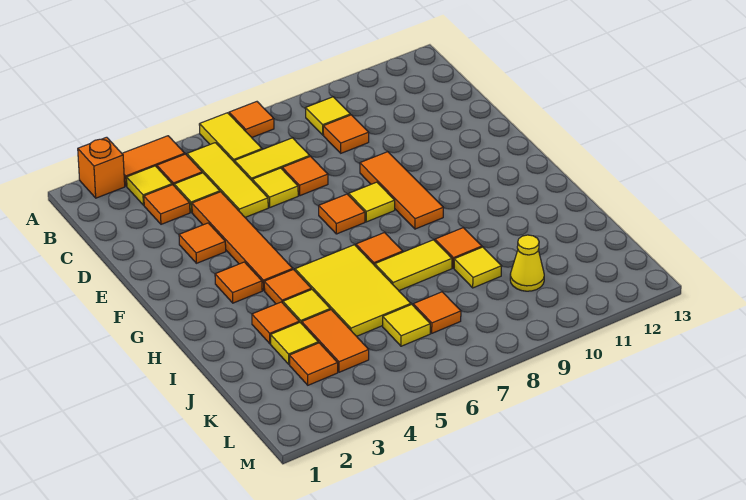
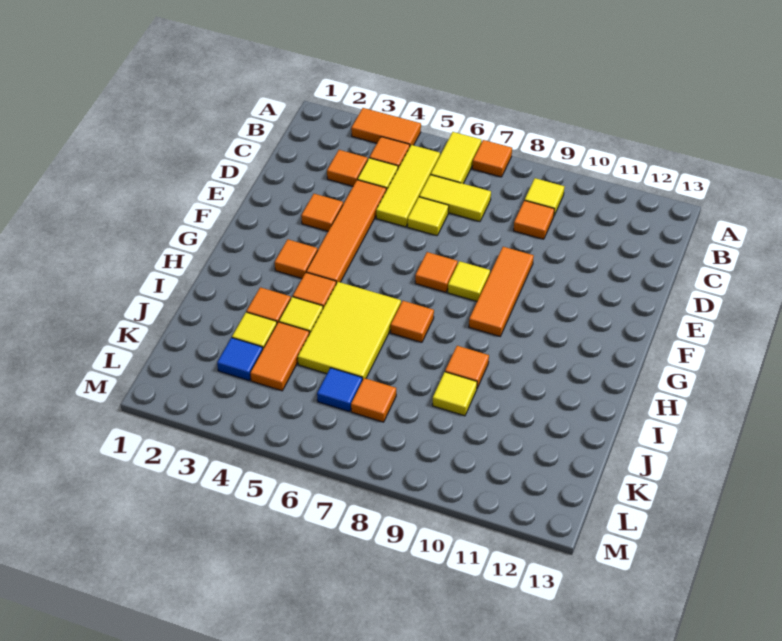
orange 1x1 brick [78,137,125,198] -> none
yellow 1x1 tile [127,166,172,205] -> none
orange 1x1 tile [282,156,328,196] -> none
yellow 1x2 tile [375,240,452,290] -> none
orange 1x1 tile [290,343,338,385] -> blue 1x1 tile [217,338,263,380]
yellow 1x1 tile [383,304,430,346] -> blue 1x1 tile [317,368,362,412]
yellow 1x1 cone [510,235,544,291] -> none

